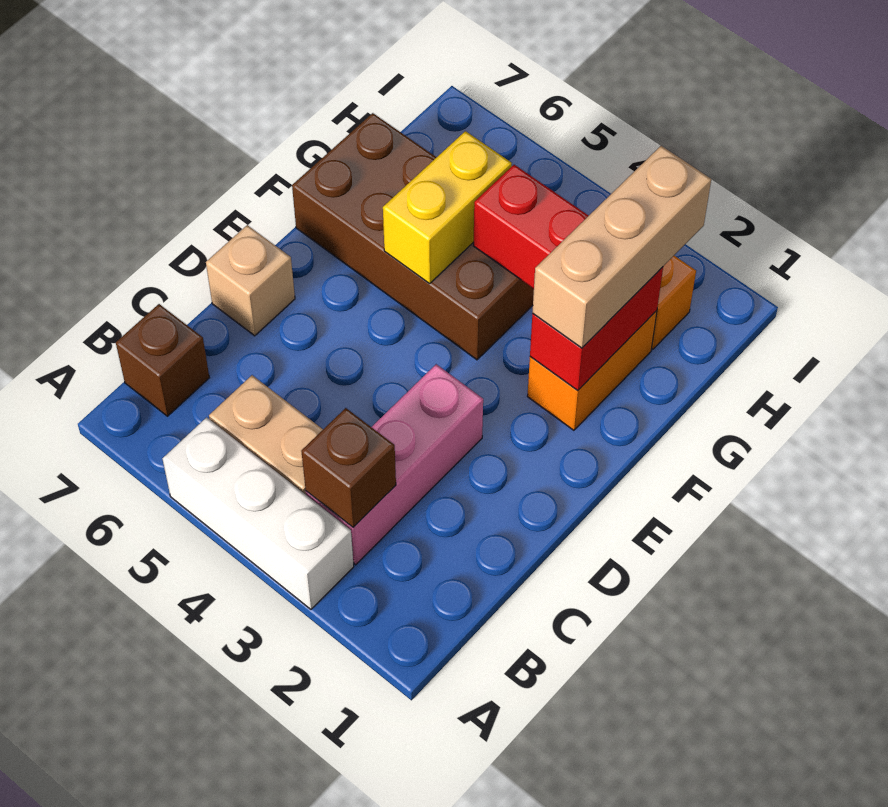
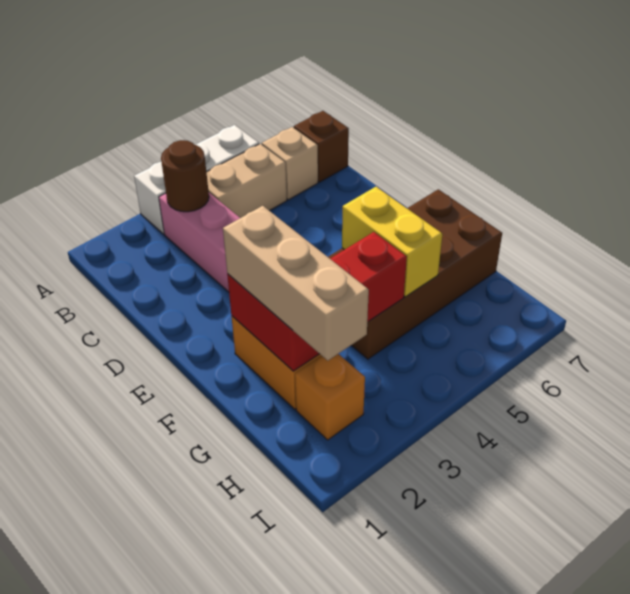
brown 1x1 brick [301,408,396,527] -> brown 1x1 round brick [161,140,209,212]
tan 1x1 brick [206,225,295,336] -> tan 1x1 brick moved to [262,127,318,200]

